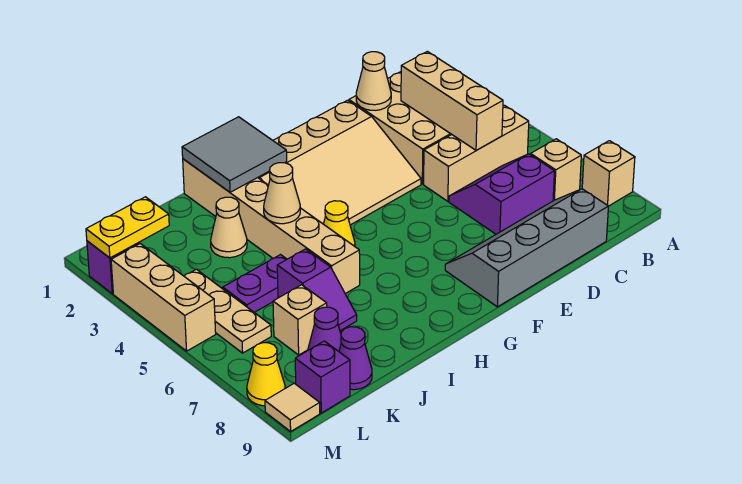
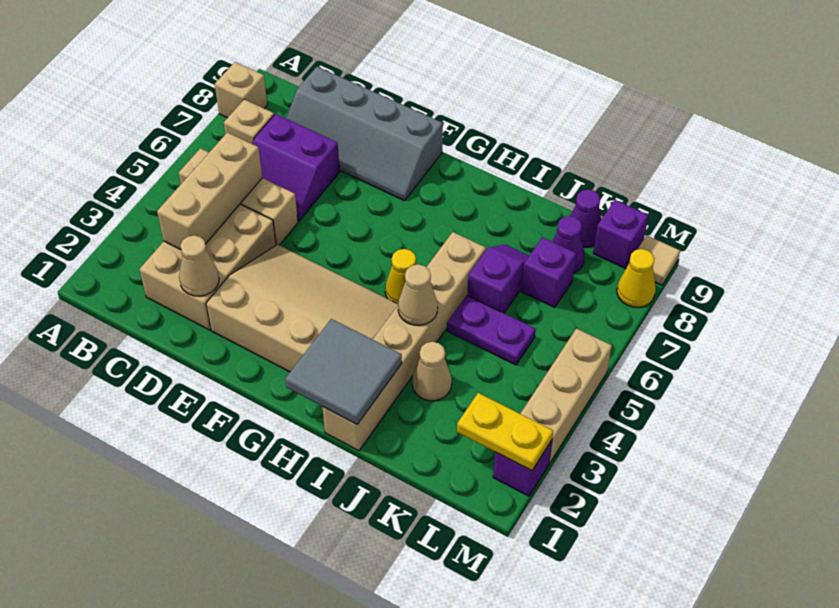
tan 1x1 brick [273,285,327,355] -> purple 1x1 brick [521,237,576,307]
tan 1x3 plate [184,269,271,353] -> none

